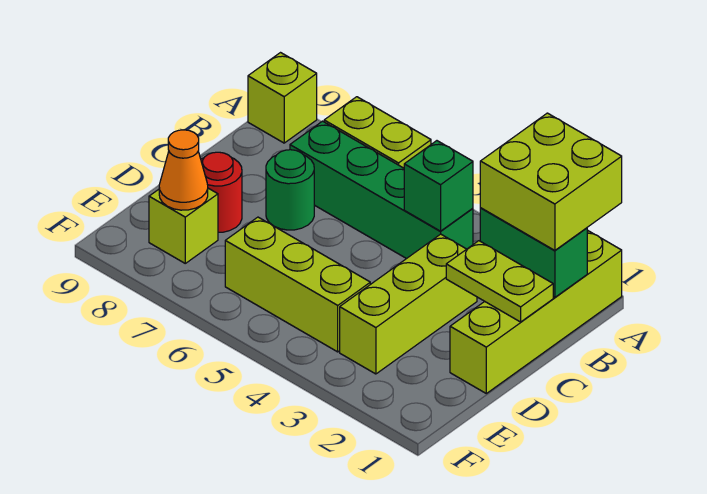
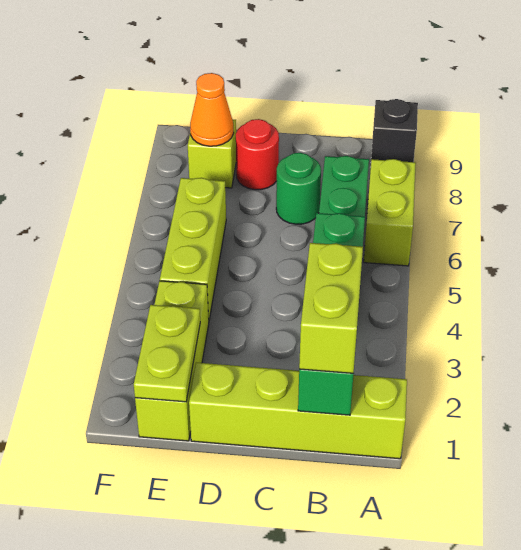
lime 2x2 brick [480,113,622,250] -> lime 1x2 brick [299,243,363,373]
lime 1x1 brick [248,53,317,143] -> black 1x1 brick [371,99,418,162]
lime 1x2 plate [446,241,553,322] -> lime 1x2 plate moved to [134,305,200,402]
lime 1x3 brick [340,234,477,374] -> lime 1x3 brick turned to [135,281,209,441]

